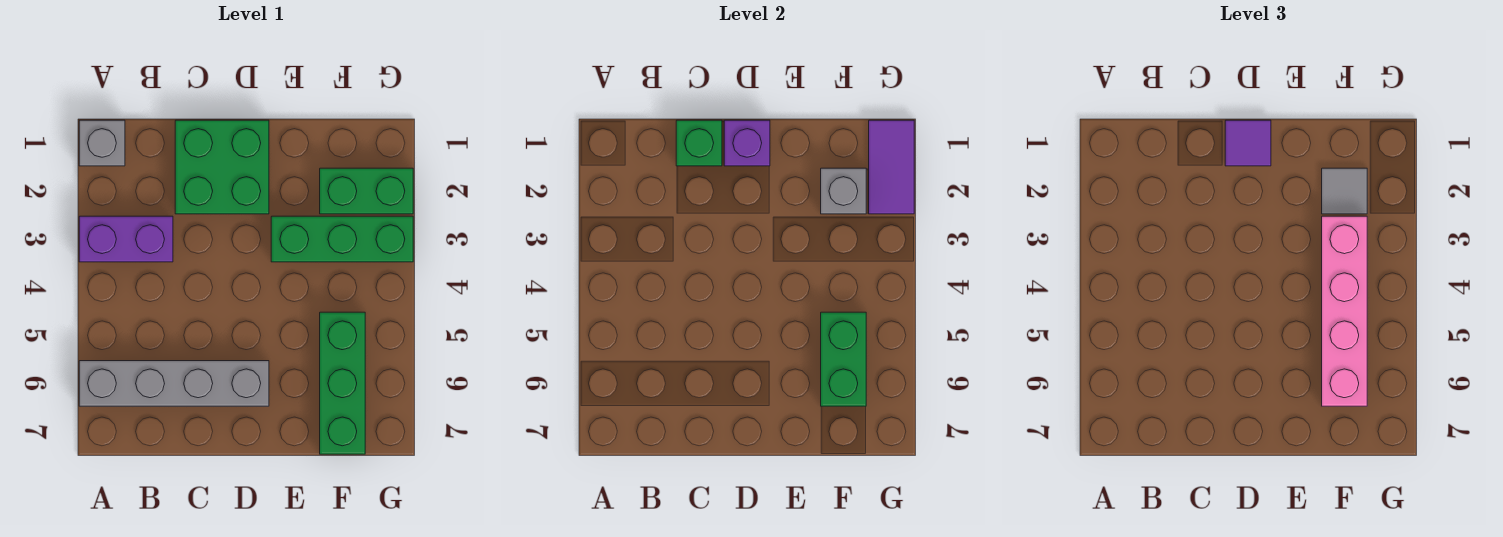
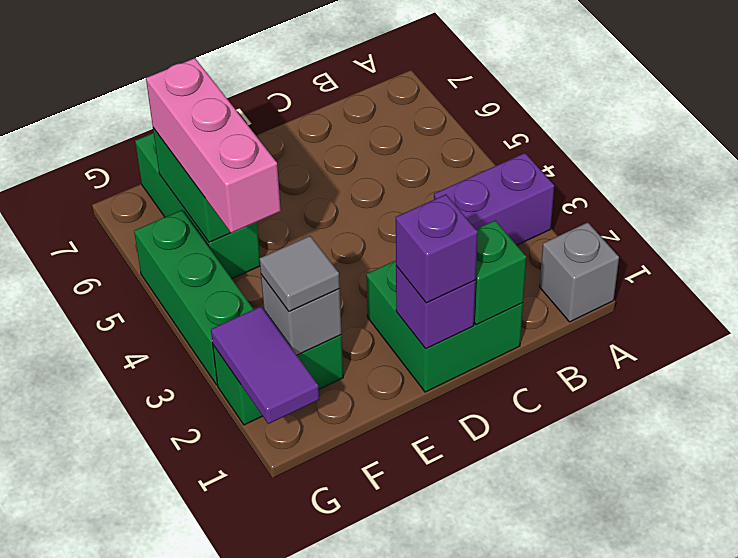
grey 1x4 brick [79,361,269,406] -> none
purple 1x1 tile [1225,120,1271,166] -> purple 1x1 brick [396,194,478,303]
green 1x3 brick [271,216,413,262] -> green 1x3 brick turned to [134,210,254,385]
pink 1x4 brick [1322,216,1367,406] -> pink 1x3 brick [146,58,281,233]

